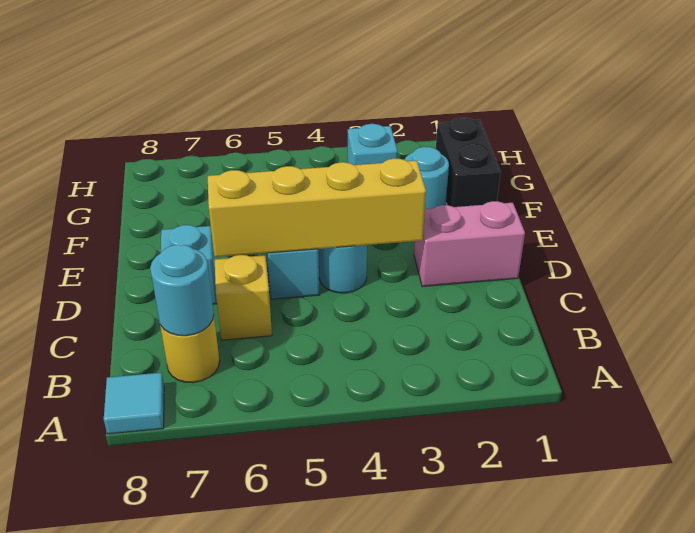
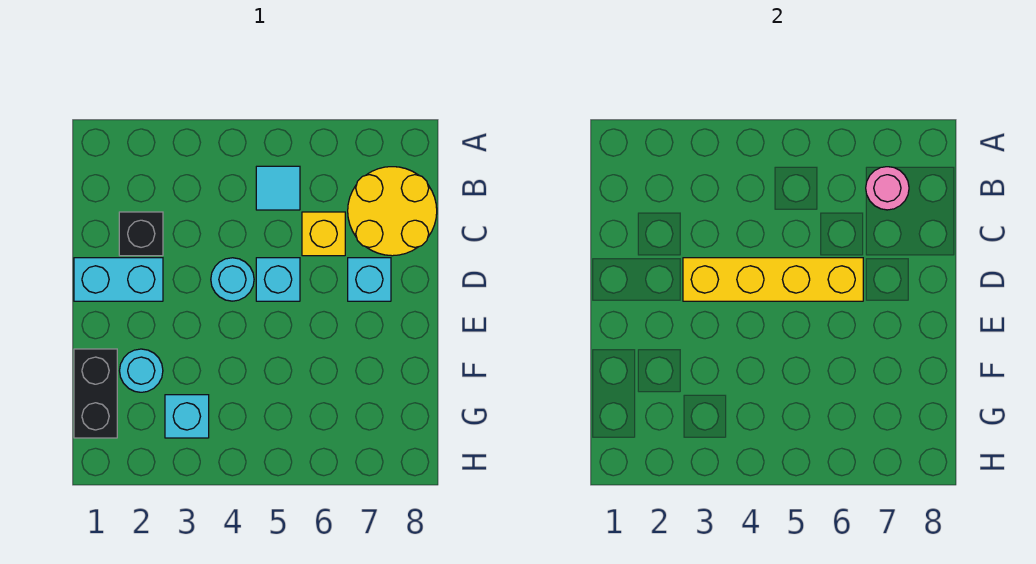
cyan 1x1 tile [104,373,164,434] -> cyan 1x1 tile moved to [256,166,300,210]
yellow 1x1 round brick [160,316,220,383] -> yellow 2x2 round brick [348,167,437,256]
cyan 1x1 round brick [150,244,214,336] -> pink 1x1 round brick [866,167,909,210]
none -> black 1x1 brick [119,212,163,256]
pink 1x2 brick [414,201,525,286] -> cyan 1x2 brick [74,258,163,301]

